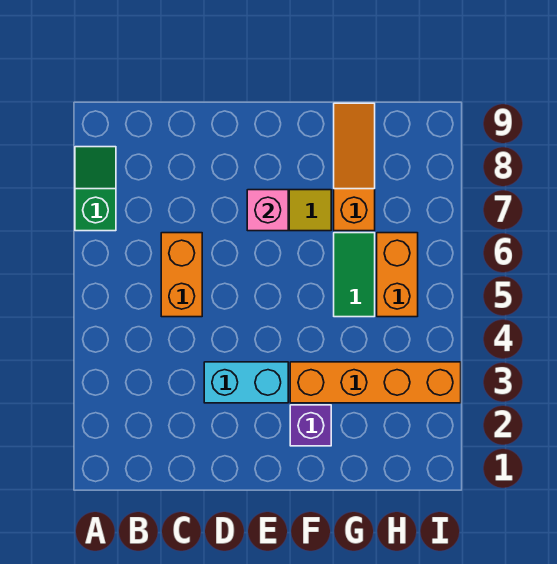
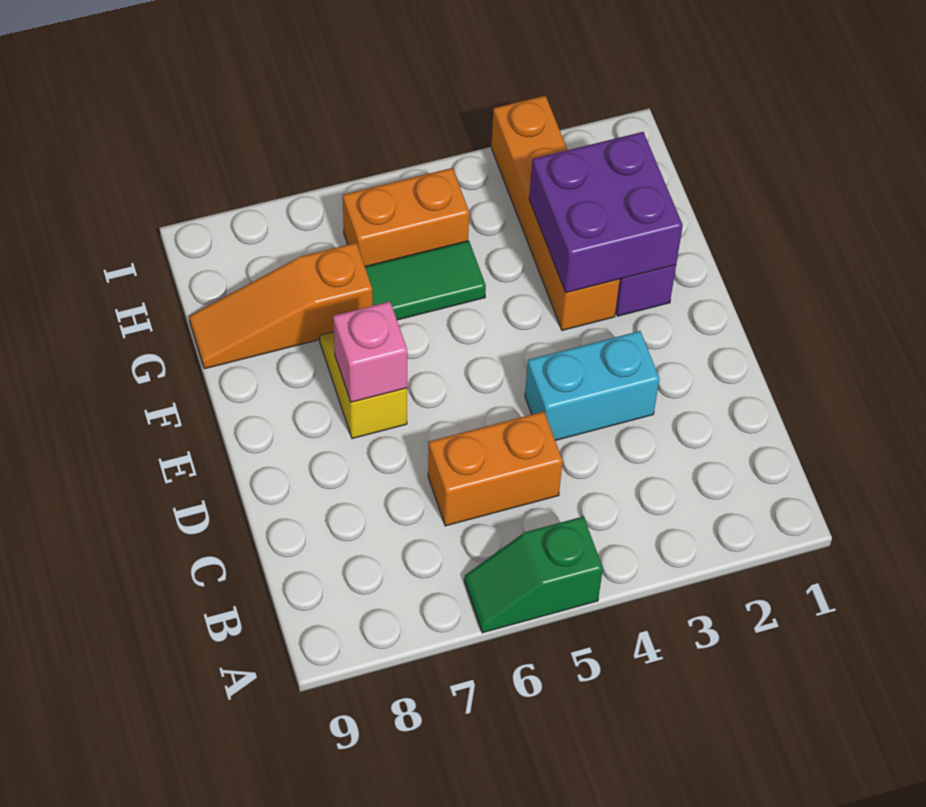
green 1x2 slope [75,147,116,231] -> green 1x2 slope moved to [464,517,603,633]
cyan 1x2 brick [204,362,288,403] -> cyan 1x2 brick turned to [525,331,659,440]
none -> purple 2x2 brick [529,132,683,293]

